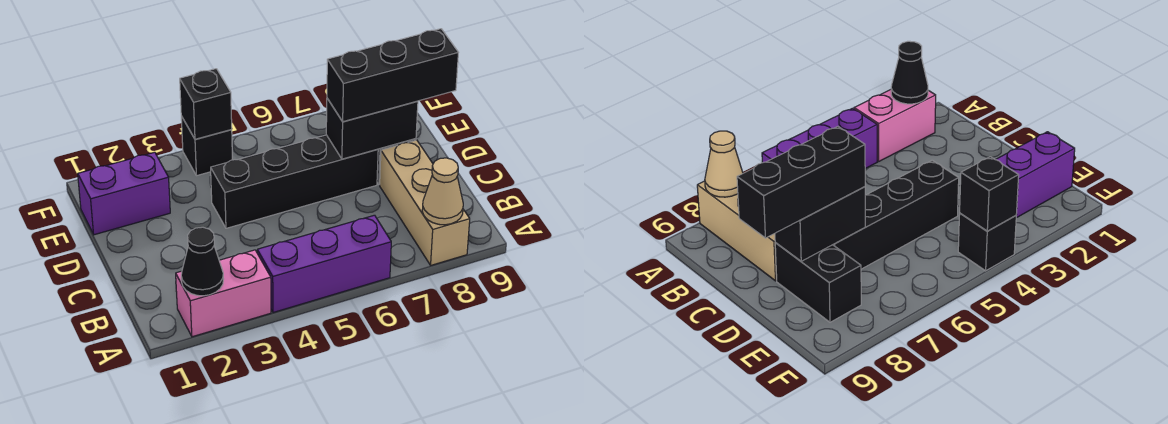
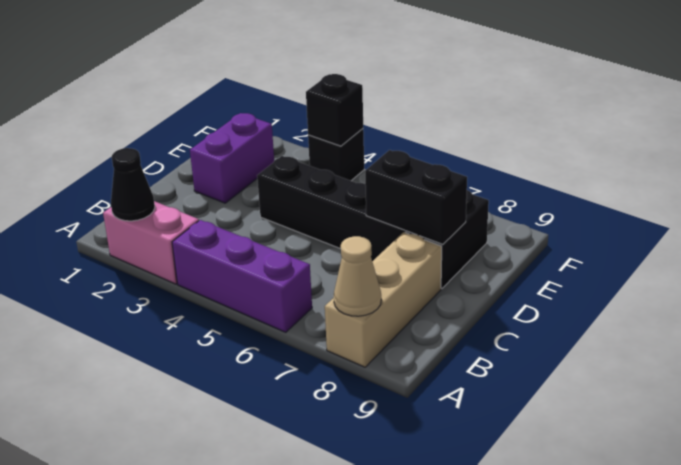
black 1x3 brick [327,29,458,122] -> none
purple 1x2 brick [78,152,170,235] -> purple 1x2 brick turned to [190,113,274,203]

